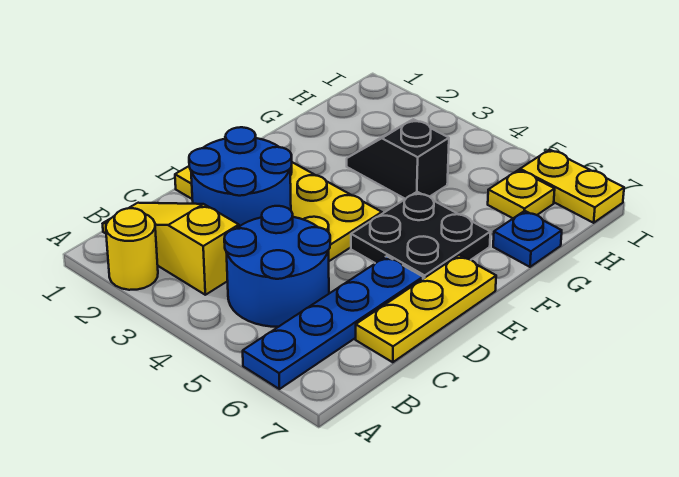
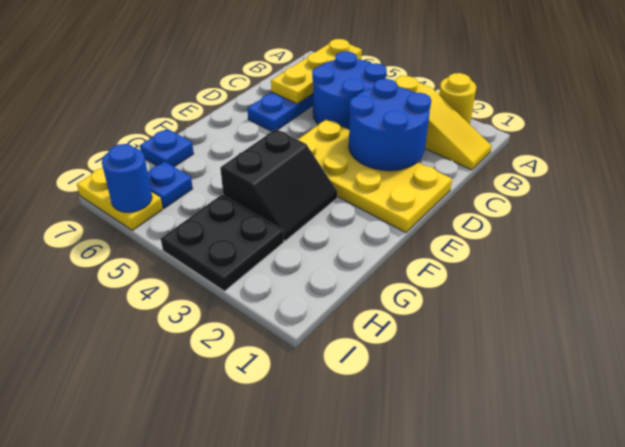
yellow 1x3 plate [356,255,496,362] -> yellow 1x3 plate moved to [271,39,362,104]
black 2x2 plate [351,192,490,279] -> black 2x2 plate moved to [161,195,284,291]
black 1x2 slope [347,119,449,199] -> black 2x2 slope [220,129,337,241]
yellow 1x1 plate [488,170,555,218] -> blue 1x1 plate [148,162,193,208]
none -> blue 1x1 round brick [102,144,152,212]

